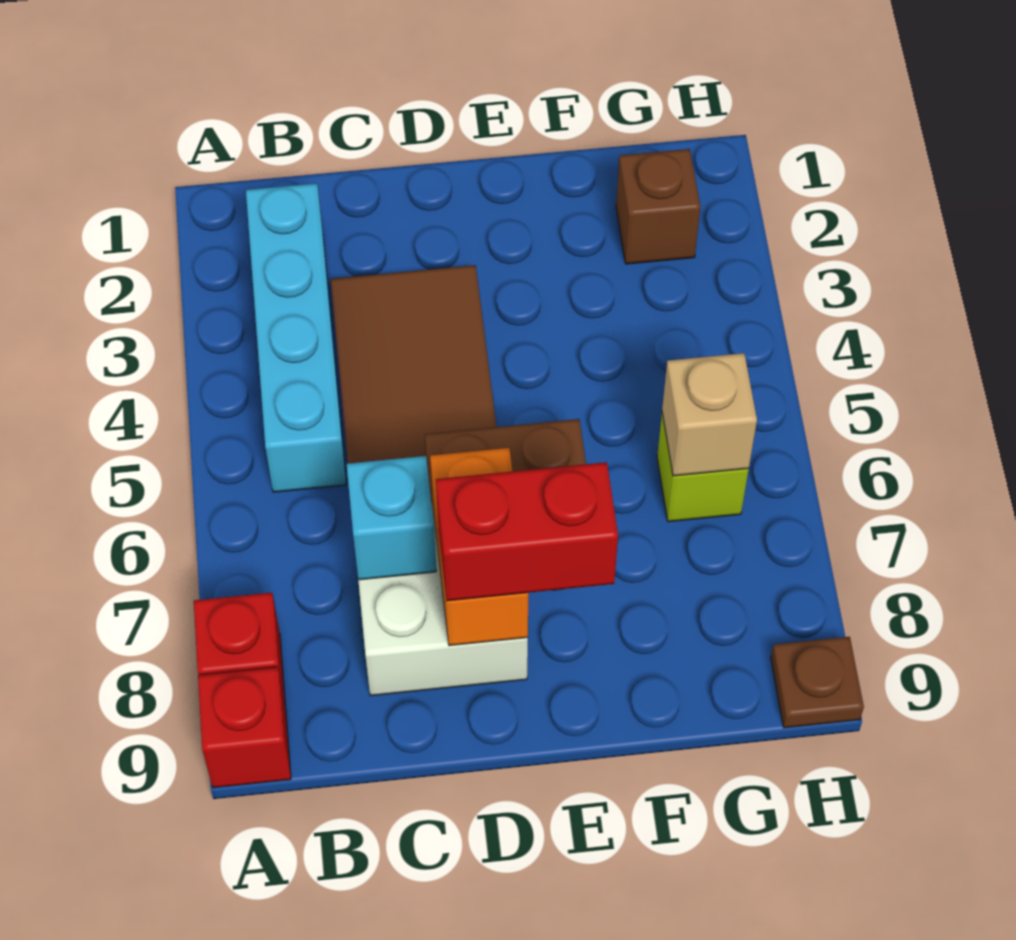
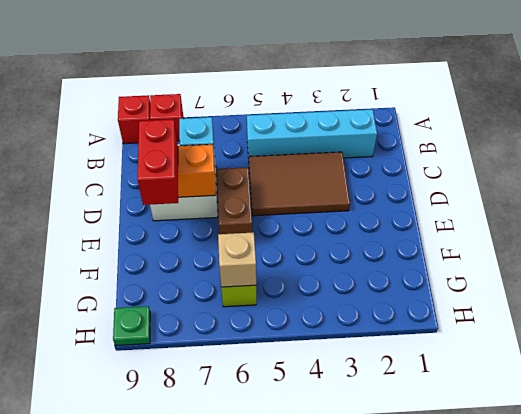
brown 1x1 brick [616,149,700,264] -> none
brown 1x1 plate [771,637,864,728] -> green 1x1 plate [113,306,150,346]

